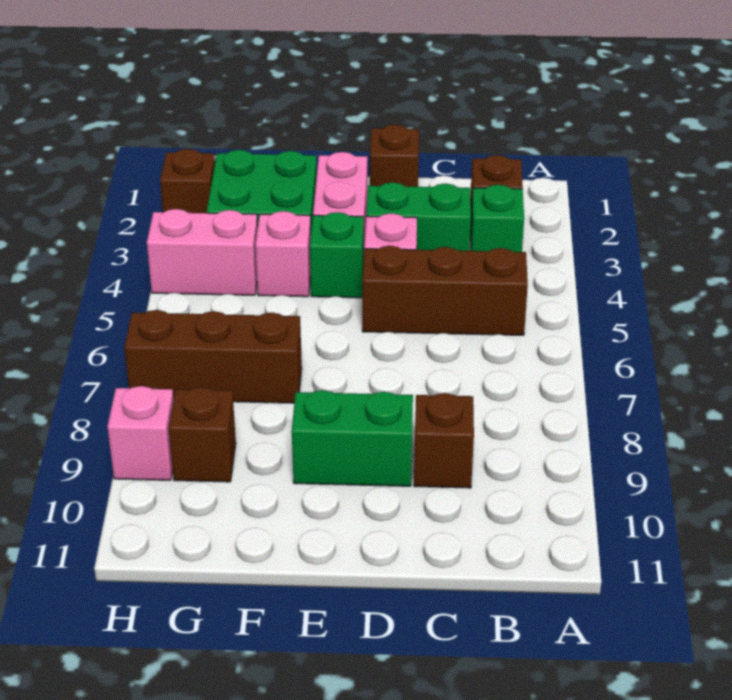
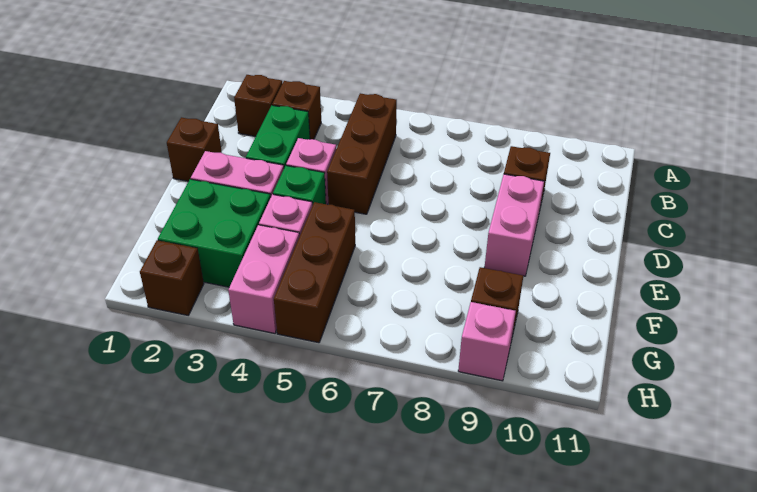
green 1x1 brick [470,185,524,252] -> brown 1x1 brick [272,81,321,139]
green 1x2 brick [292,390,413,486] -> pink 1x2 brick [484,174,544,276]
brown 1x3 brick [124,310,302,403] -> brown 1x3 brick moved to [274,202,355,343]

